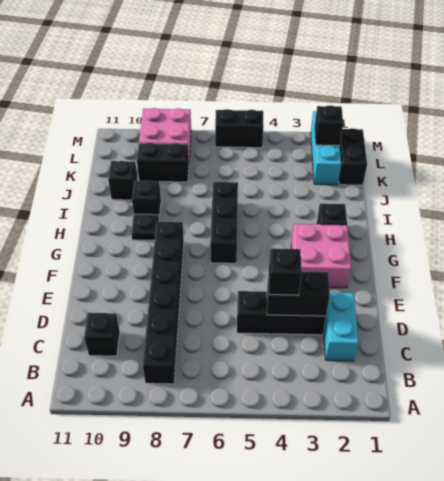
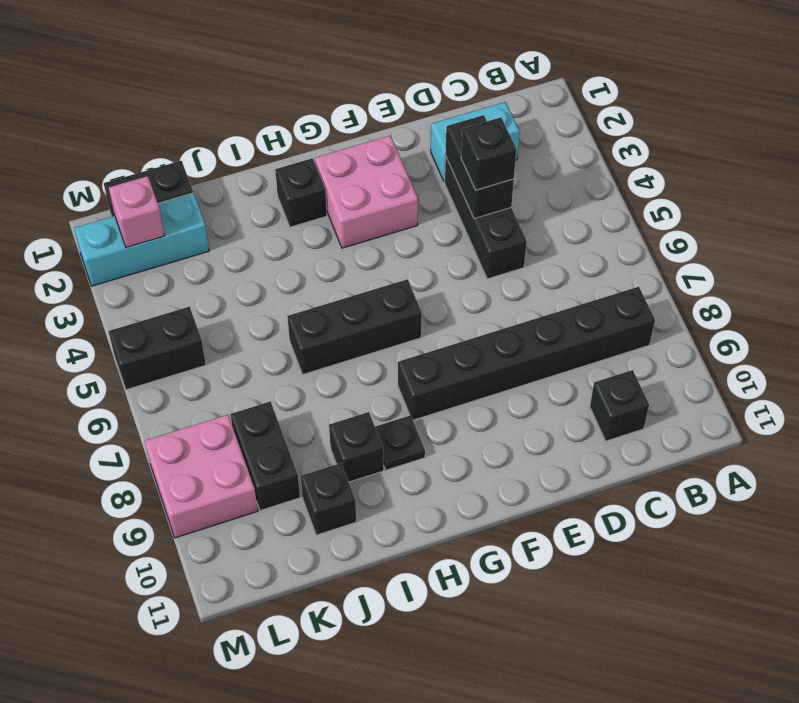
black 1x1 brick [314,105,343,145] -> pink 1x1 brick [109,176,165,247]
black 1x2 brick [215,109,264,148] -> black 1x2 brick turned to [108,307,206,390]

